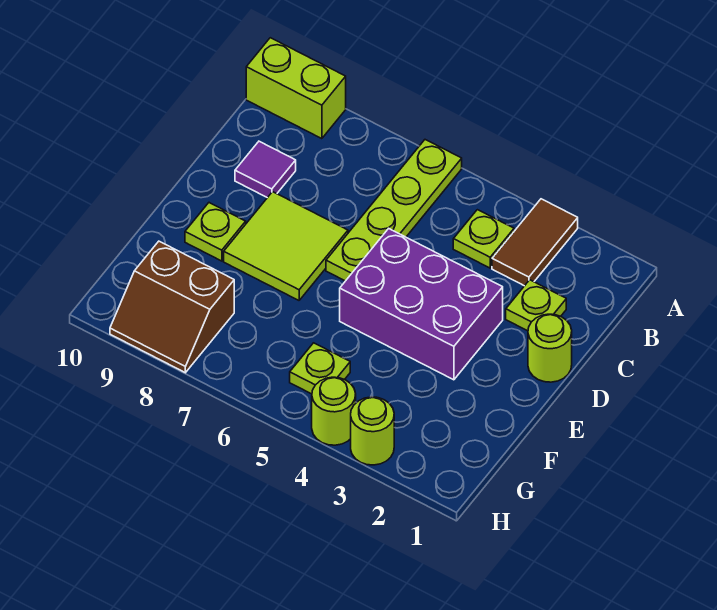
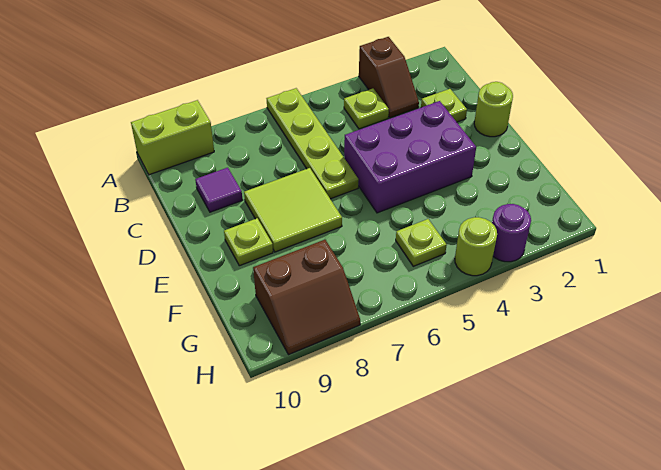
brown 1x2 tile [492,199,578,286] -> brown 1x2 slope [359,37,419,118]
lime 1x1 round brick [351,397,394,465] -> purple 1x1 round brick [492,204,531,262]

